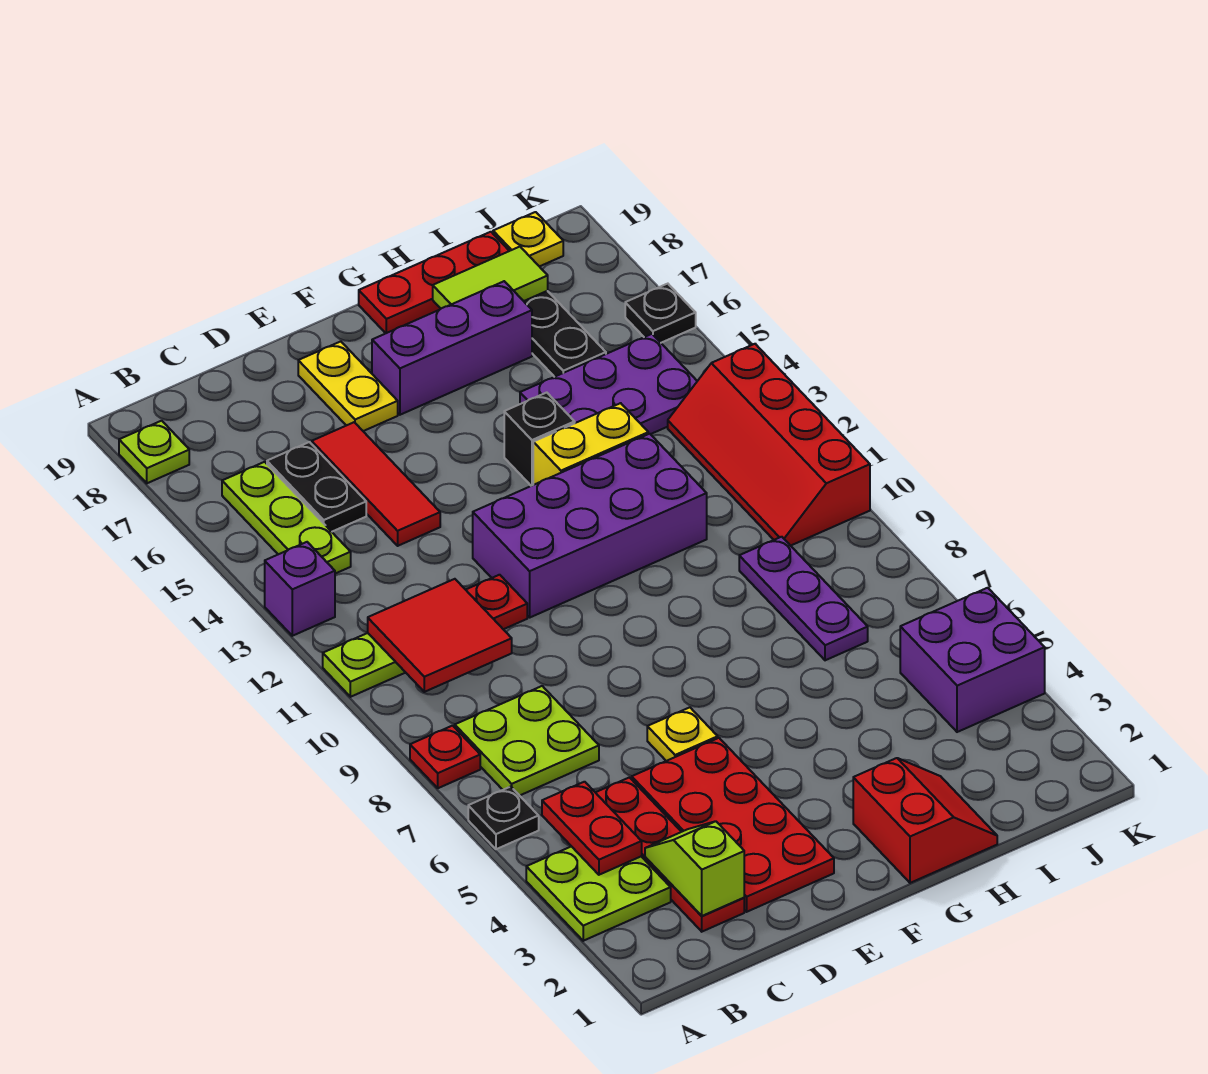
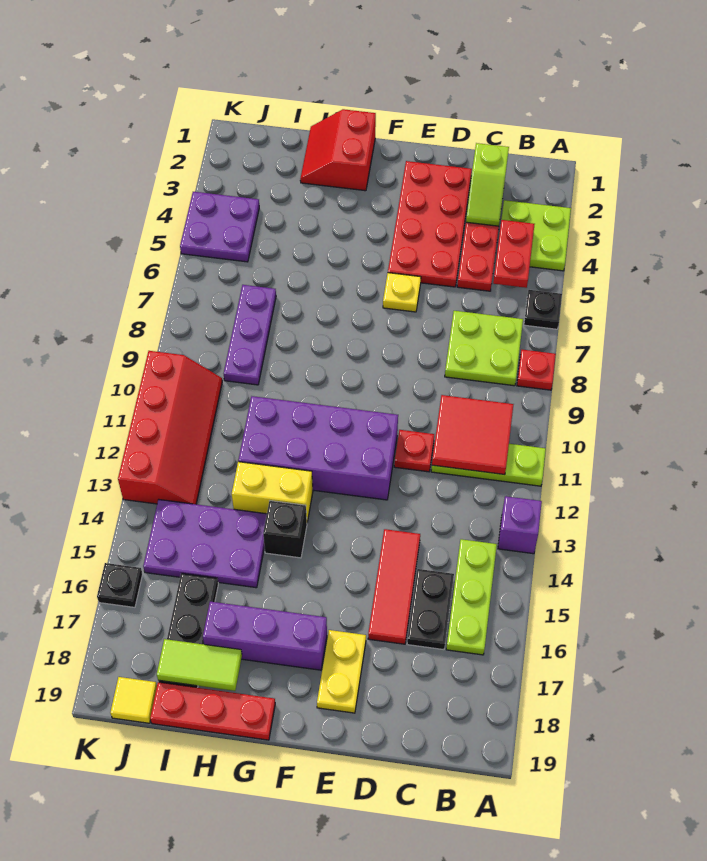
lime 1x1 plate [119,421,189,483] -> none
purple 2x2 brick [900,588,1045,732] -> purple 2x2 plate [180,192,259,262]
yellow 1x1 plate [493,212,563,267] -> yellow 1x1 tile [110,677,157,723]

